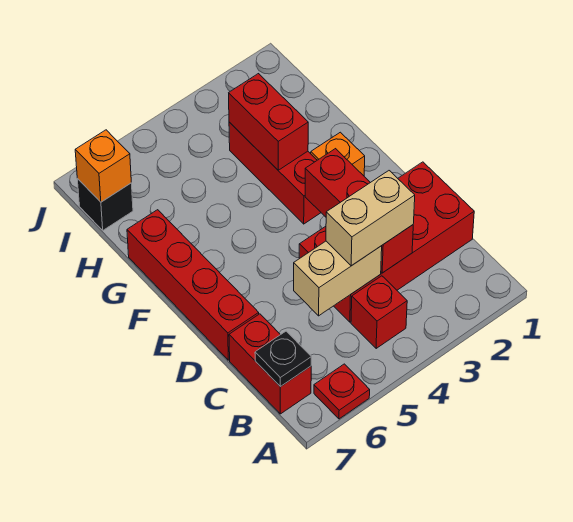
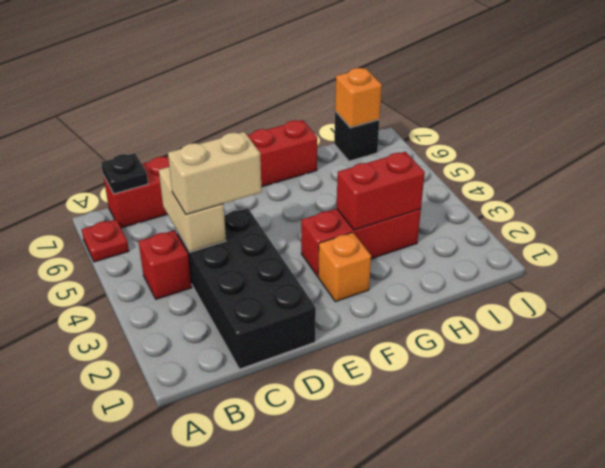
red 2x4 brick [299,162,474,322] -> black 2x4 brick [177,208,316,369]
red 1x3 brick [305,149,413,273] -> none
tan 1x2 brick [326,171,415,266] -> tan 1x2 brick turned to [168,132,262,215]

